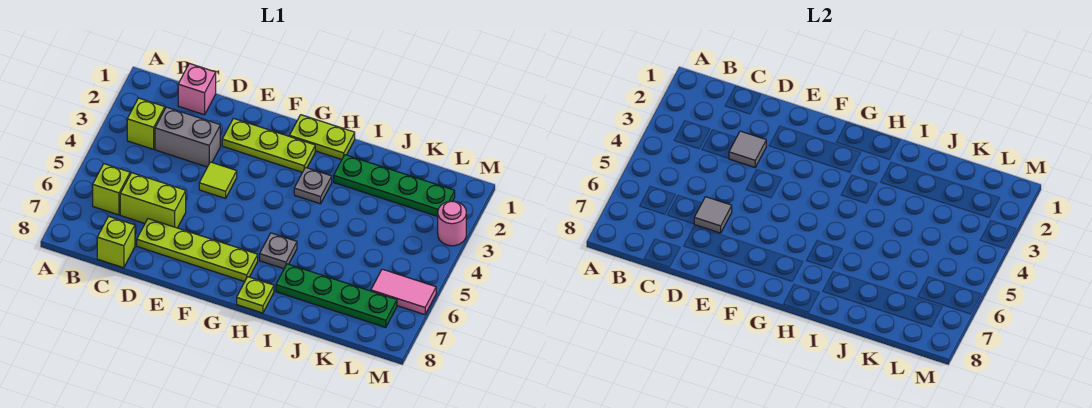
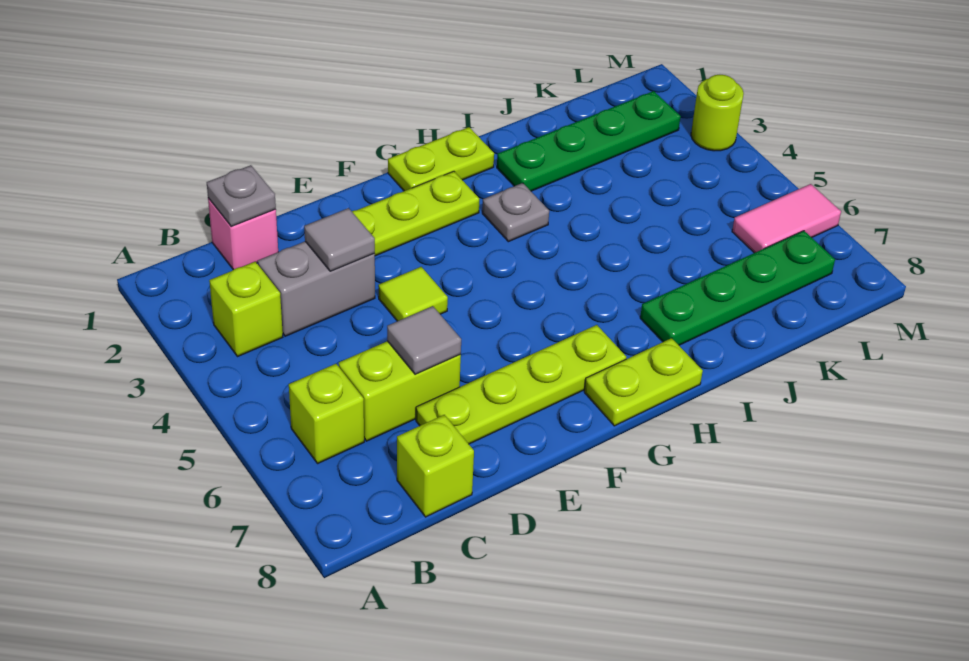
grey 1x1 plate [260,233,297,269] -> grey 1x1 plate moved to [207,165,276,227]
lime 1x1 plate [237,277,274,313] -> lime 1x2 plate [584,338,703,426]
pink 1x1 round brick [438,201,466,246] -> lime 1x1 round brick [691,75,744,151]

